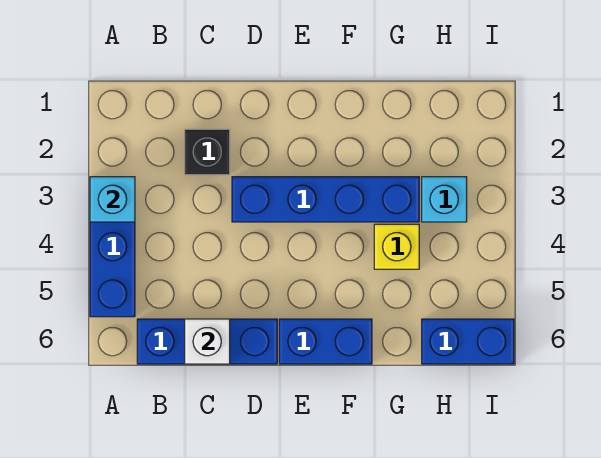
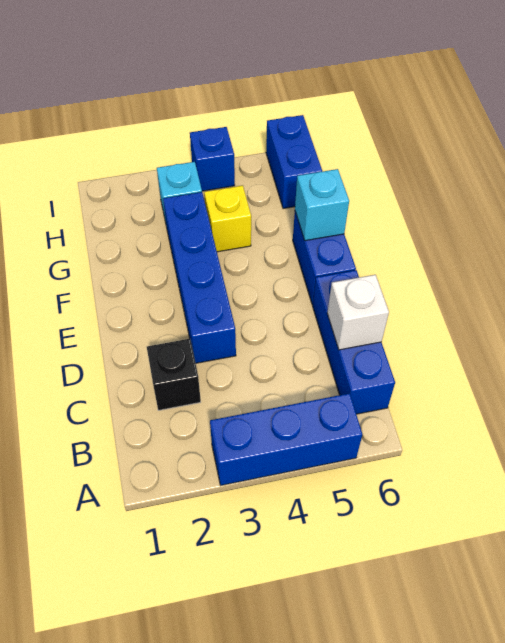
cyan 1x1 brick [90,177,135,222] -> cyan 1x1 brick moved to [295,169,349,241]
none -> blue 1x1 brick [190,127,235,191]

